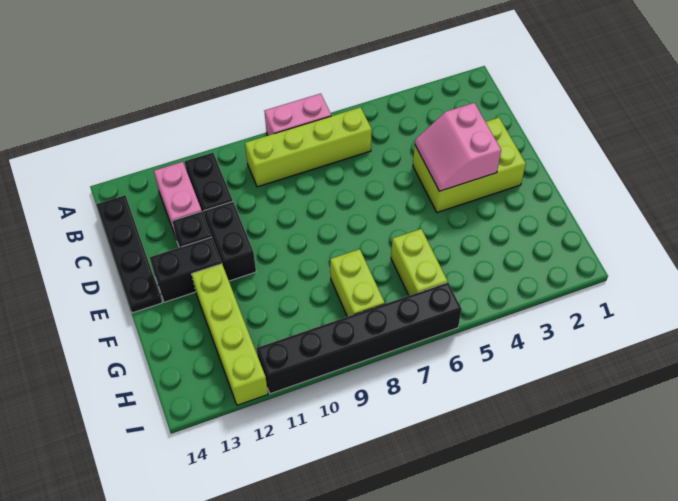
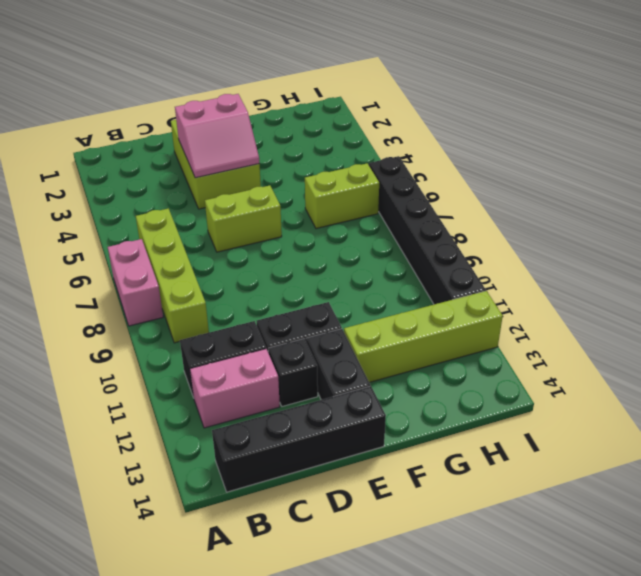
black 1x4 plate [96,195,162,313] -> black 1x4 brick [212,386,386,492]
lime 1x2 brick [330,249,385,317] -> lime 1x2 brick moved to [205,185,282,252]

